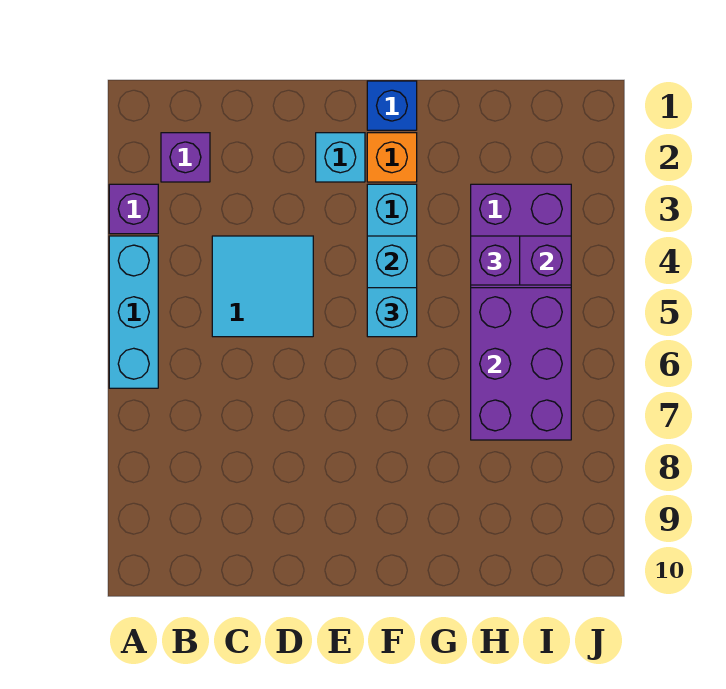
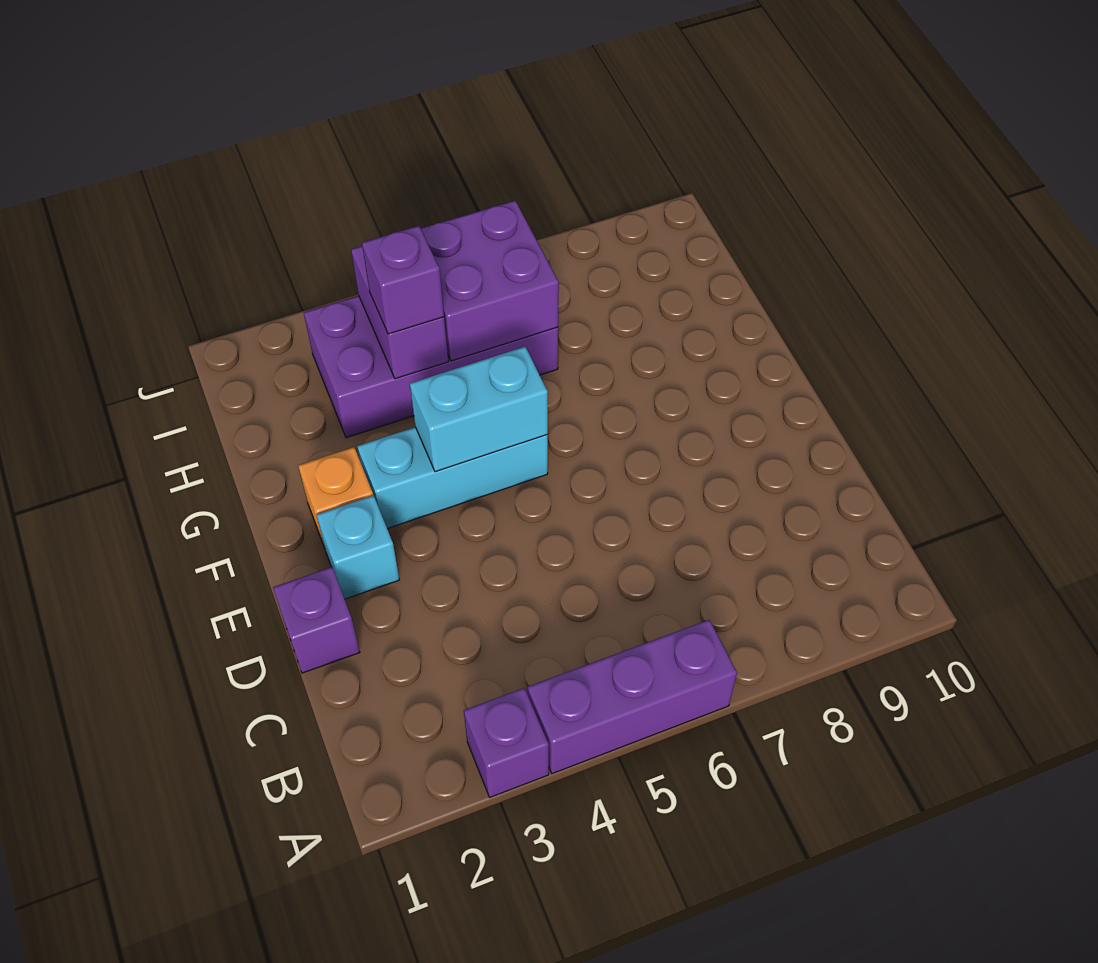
cyan 1x3 brick [109,236,158,388] -> purple 1x3 brick [528,620,737,774]
purple 1x1 brick [161,133,210,182] -> purple 1x1 brick moved to [273,567,360,673]
cyan 2x2 tile [212,236,313,337] -> none
blue 1x1 brick [367,81,417,130] -> none
cyan 1x1 brick [367,288,417,337] -> none
purple 2x3 brick [471,288,571,440] -> purple 2x2 brick [421,201,559,361]

